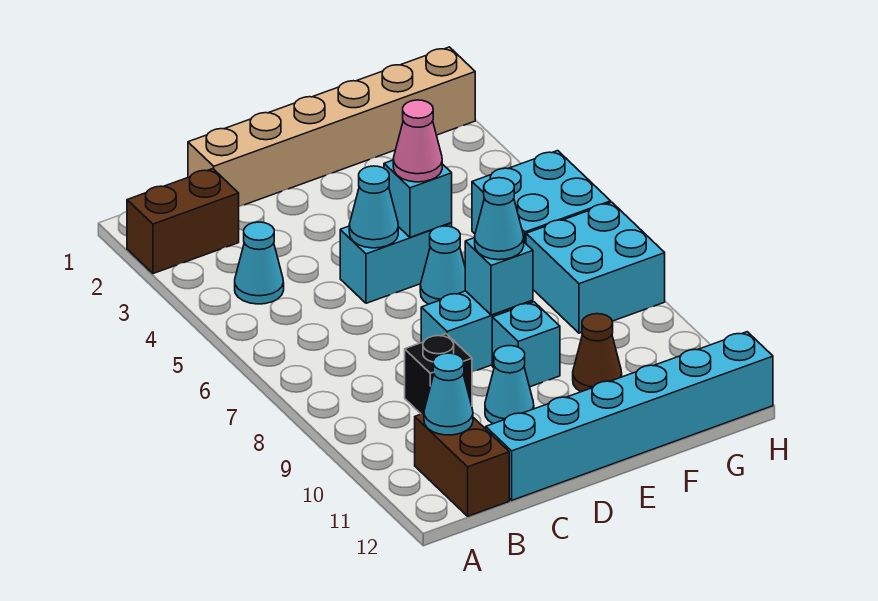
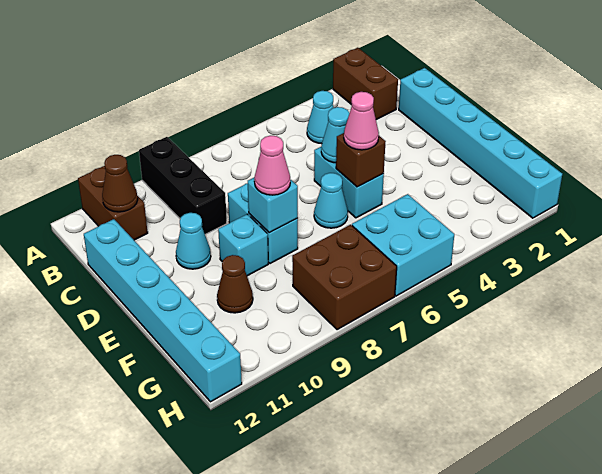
brown 1x2 brick [415,413,509,516] -> brown 1x2 brick turned to [78,166,148,240]
cyan 1x1 cone [424,353,473,435] -> brown 1x1 cone [102,155,138,212]
tan 1x6 brick [188,47,475,206] -> cyan 1x6 brick [399,68,562,218]
black 1x1 brick [405,334,472,414] -> black 1x3 brick [139,137,227,234]
cyan 1x1 brick [384,160,452,237] -> brown 1x1 brick [336,133,386,187]
cyan 1x1 cone [475,178,524,260] -> pink 1x1 cone [254,136,290,195]
cyan 2x2 brick [526,202,665,333] -> brown 2x2 brick [292,225,397,330]

